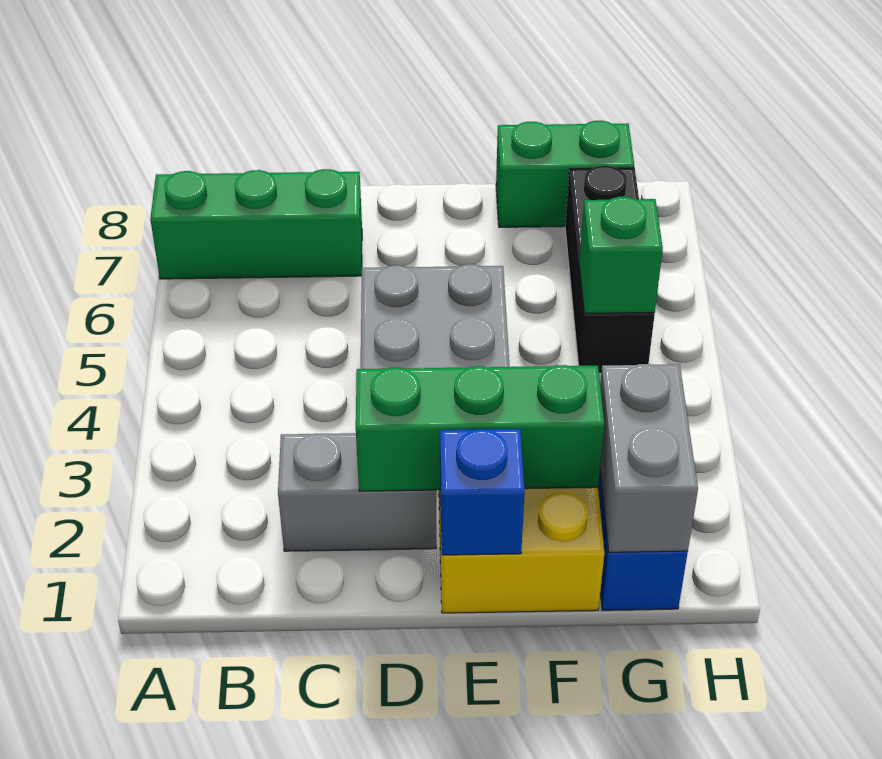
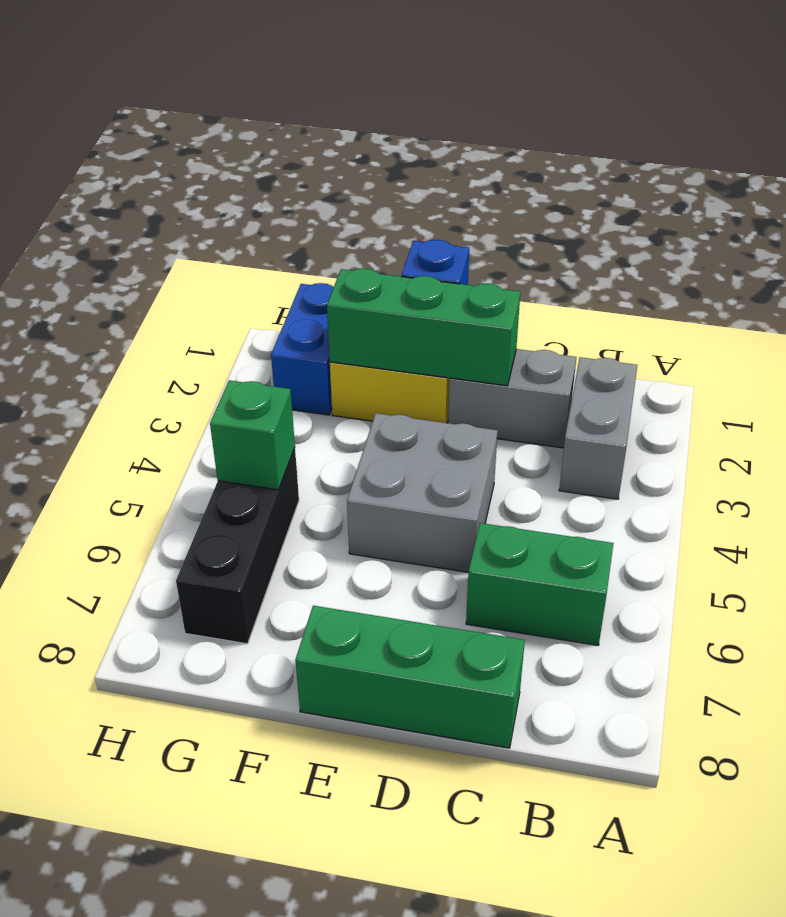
green 1x3 brick [150,169,362,279] -> green 1x3 brick moved to [295,606,525,748]
green 1x2 brick [496,121,634,227] -> green 1x2 brick moved to [466,523,614,645]
grey 1x2 brick [600,364,698,552] -> grey 1x2 brick moved to [559,357,637,499]

